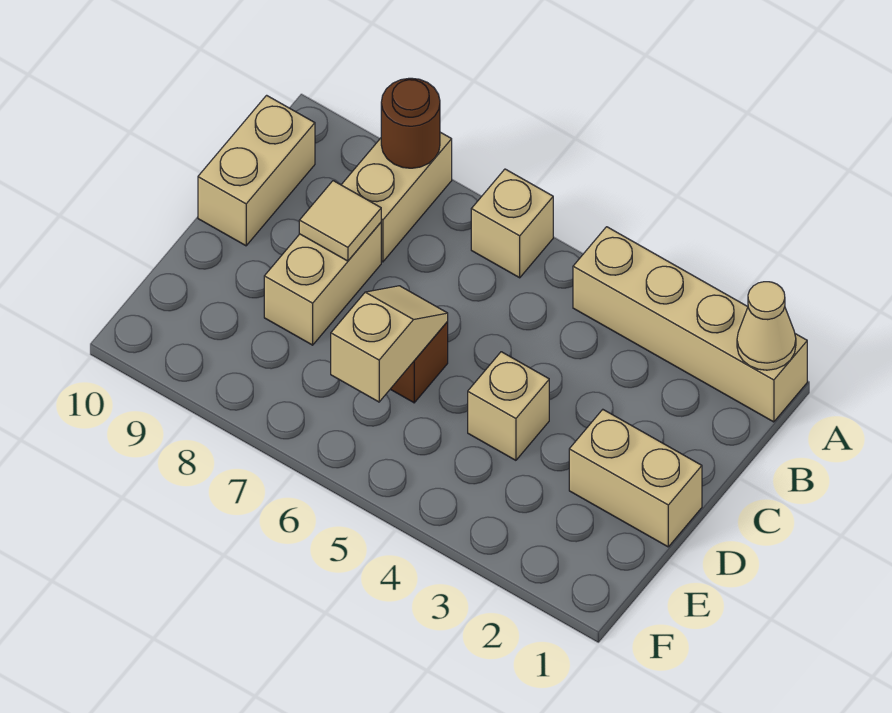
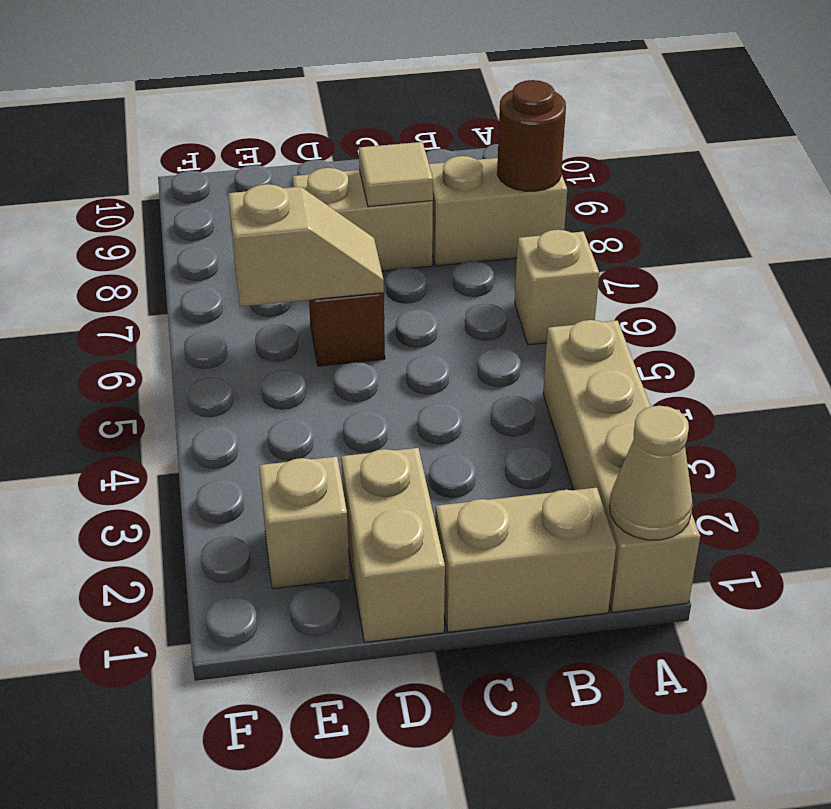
tan 1x2 brick [198,95,315,246] -> tan 1x2 brick moved to [435,488,616,632]
tan 1x1 brick [468,352,549,460] -> tan 1x1 brick moved to [259,457,350,589]

